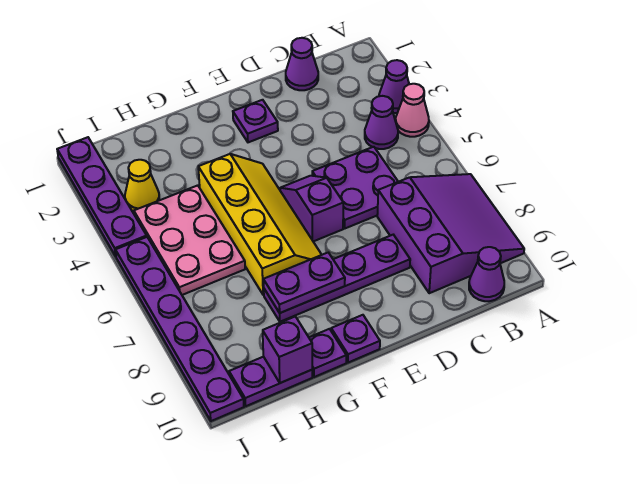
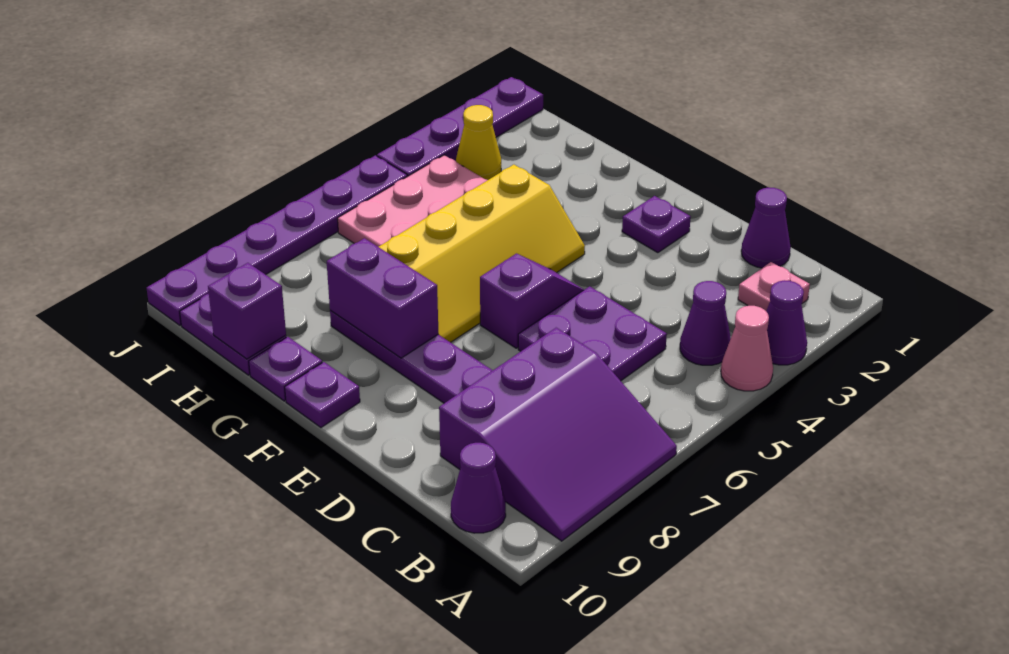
none -> pink 1x1 plate [738,262,810,311]
purple 1x2 plate [263,253,345,313] -> purple 1x2 brick [327,238,438,358]

